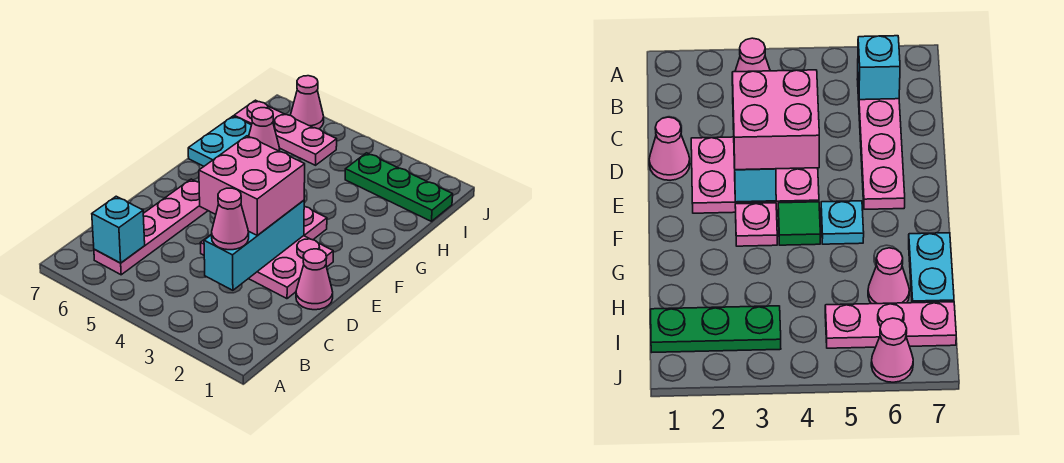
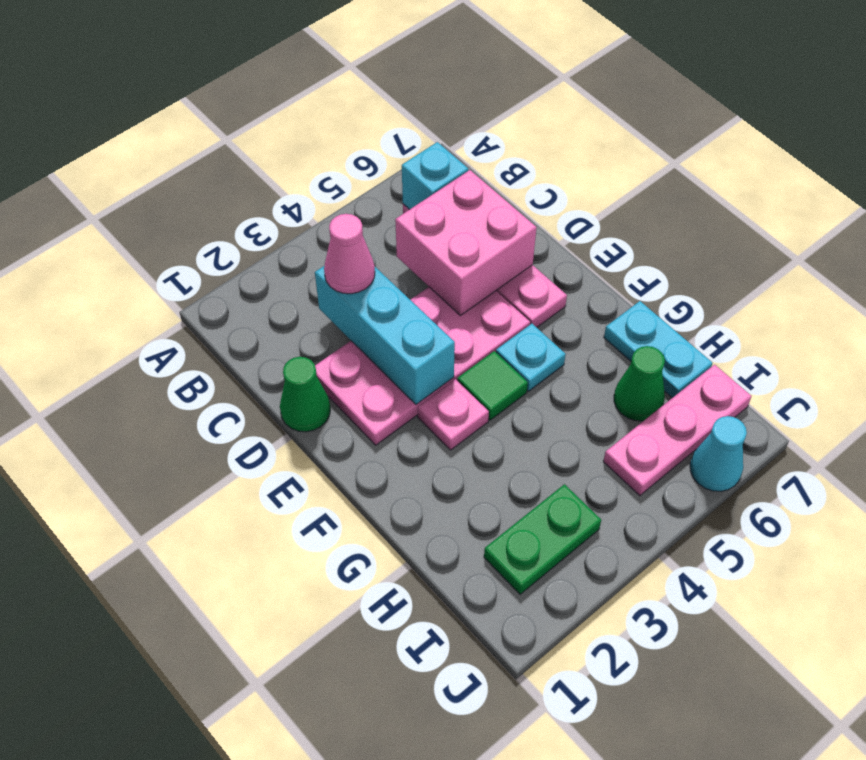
pink 1x1 cone [296,249,333,310] -> green 1x1 cone [280,357,330,432]
pink 2x3 plate [201,234,333,299] -> pink 2x4 plate [315,287,530,445]
pink 2x2 brick [199,136,305,236] -> pink 2x2 brick moved to [395,170,537,316]
pink 1x1 cone [249,108,280,151] -> green 1x1 cone [614,346,665,421]
green 1x3 plate [345,153,453,221] -> green 1x2 plate [484,484,601,594]
pink 1x1 cone [290,76,324,129] -> cyan 1x1 cone [690,416,747,491]

